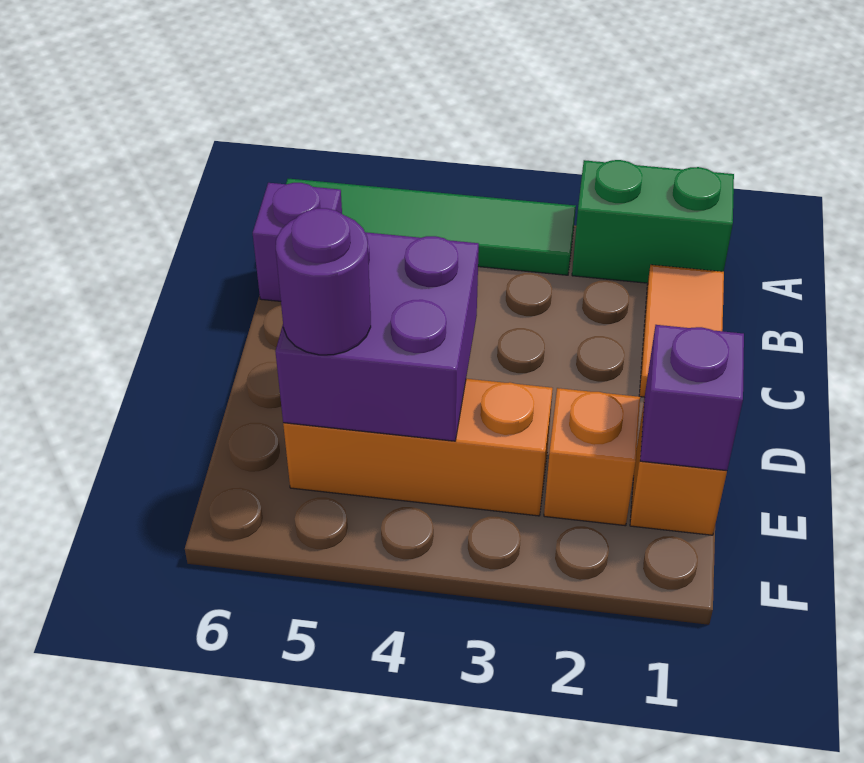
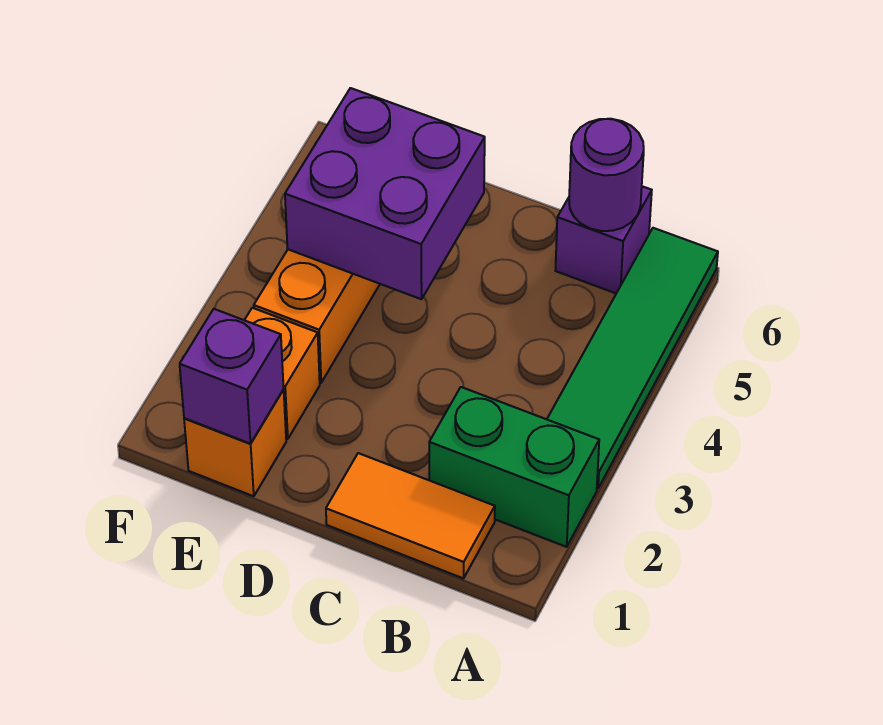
green 1x2 brick [572,160,734,283] -> green 1x2 brick turned to [429,387,599,547]
purple 1x1 round brick [276,208,371,355] -> purple 1x1 round brick moved to [569,119,644,231]

